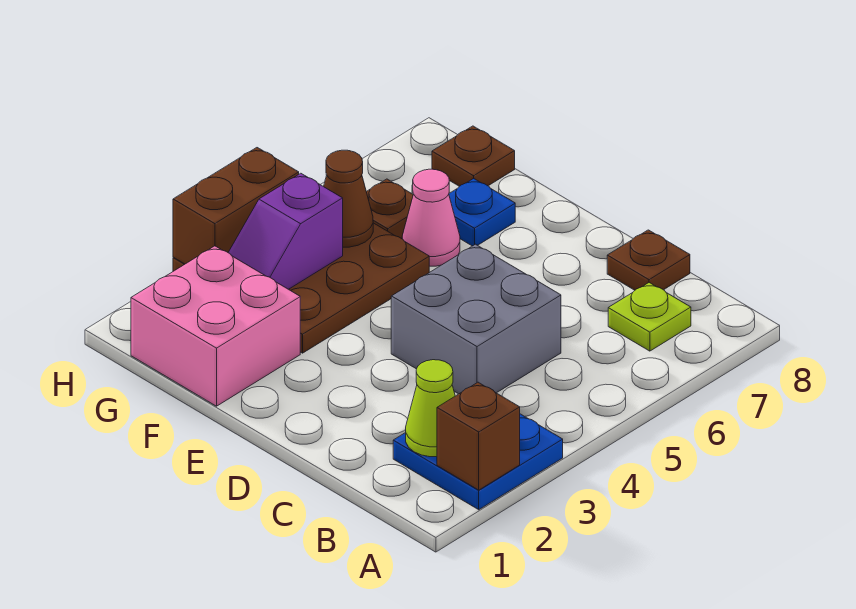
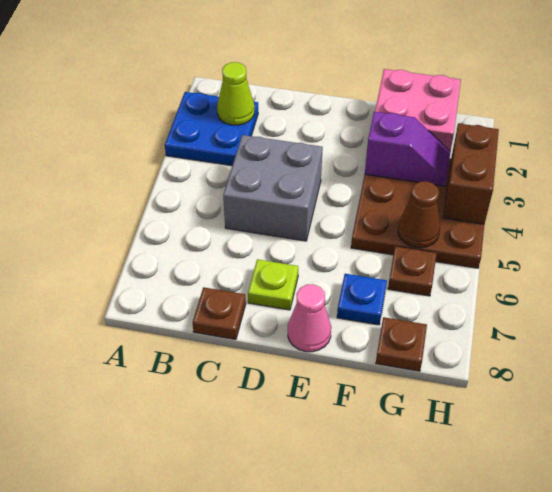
brown 1x1 brick [437,382,520,490] -> none
lime 1x1 plate [608,283,691,351] -> lime 1x1 plate moved to [248,259,298,310]
pink 1x1 cone [402,169,460,266] -> pink 1x1 cone moved to [288,284,331,352]
purple 1x2 slope [228,173,343,289] -> purple 1x2 slope turned to [365,112,450,186]

